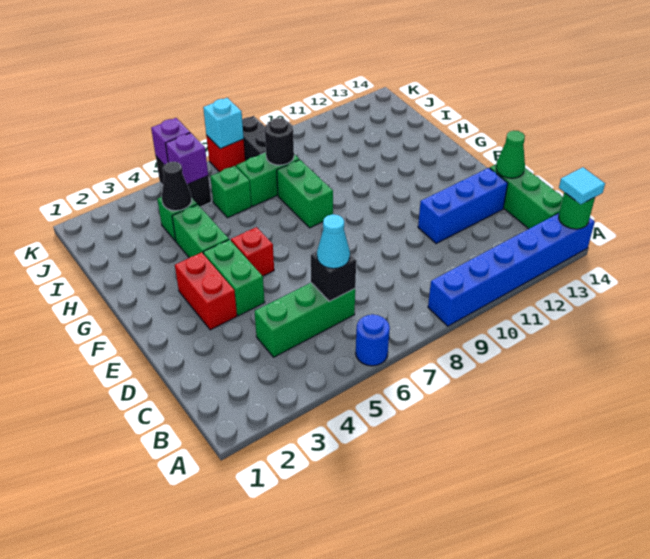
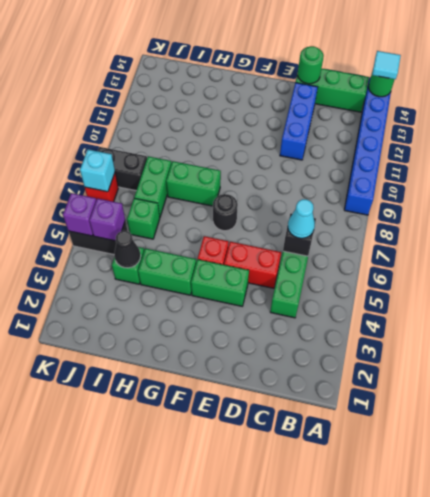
blue 1x1 round brick [356,314,390,366] -> none
green 1x1 cone [496,131,525,178] -> green 1x1 round brick [298,46,324,84]
red 1x2 brick [175,252,237,330] -> red 1x2 brick moved to [224,242,281,288]
black 1x1 round brick [265,118,294,165] -> black 1x1 round brick moved to [213,194,238,231]

